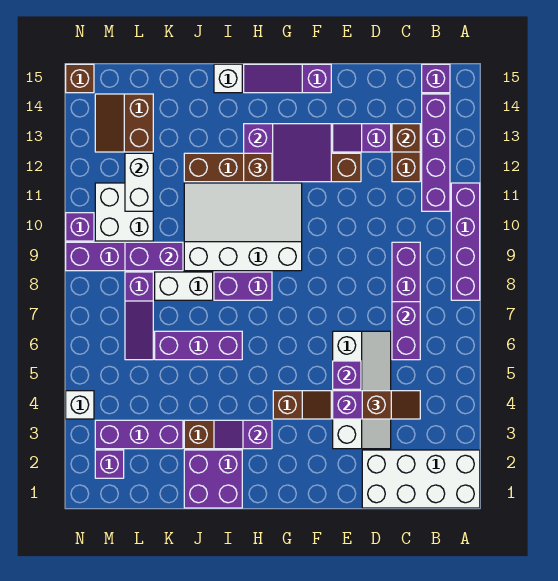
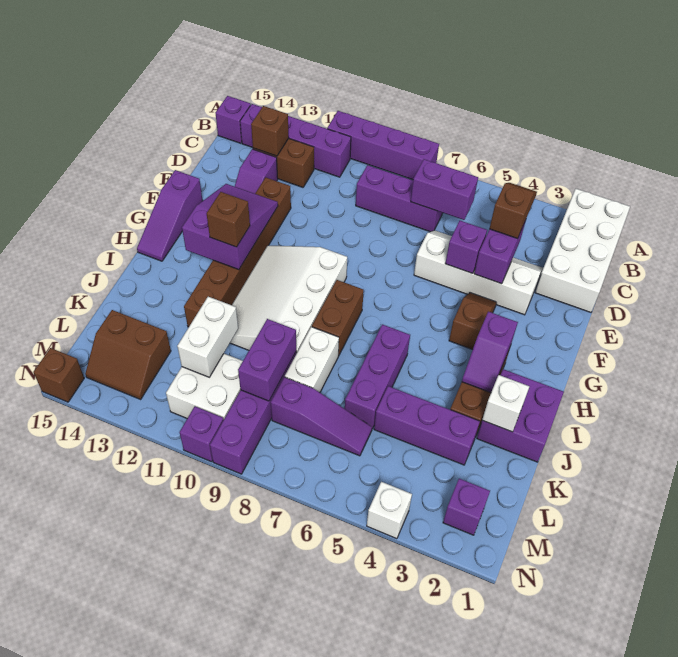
purple 1x2 brick [214,272,272,300] -> brown 1x2 brick [312,280,364,356]
white 1x1 brick [214,64,242,93] -> white 1x1 brick moved to [482,375,529,432]
purple 1x3 brick [95,420,183,449] -> purple 1x3 brick turned to [374,386,480,465]
white 1x2 brick [125,153,153,211] -> white 1x2 brick turned to [177,297,238,377]

